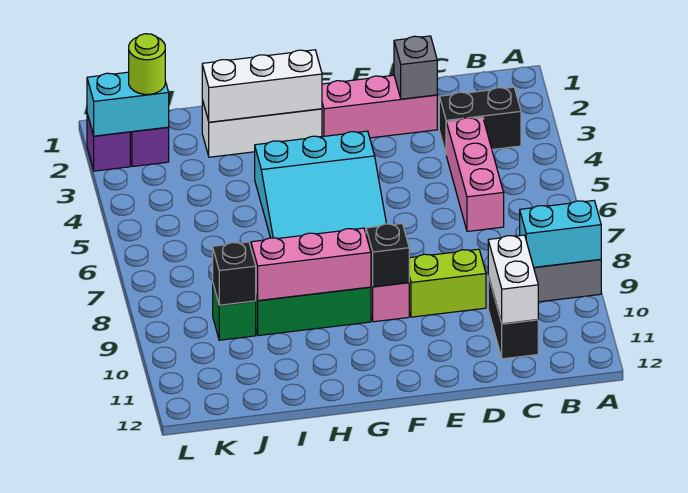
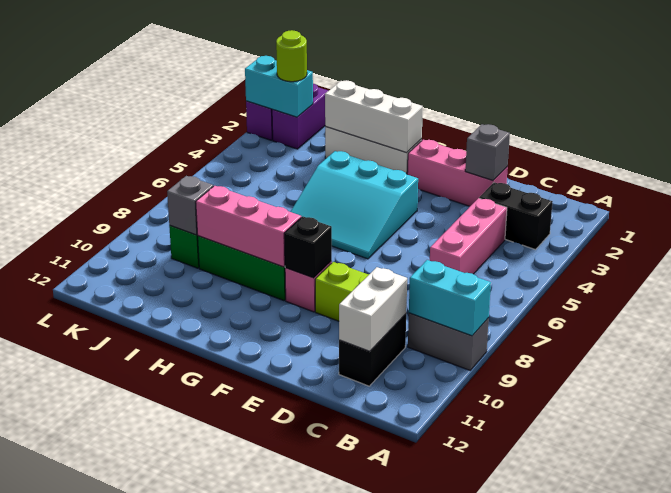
black 1x1 brick [213,242,256,305] -> grey 1x1 brick [167,176,213,235]

